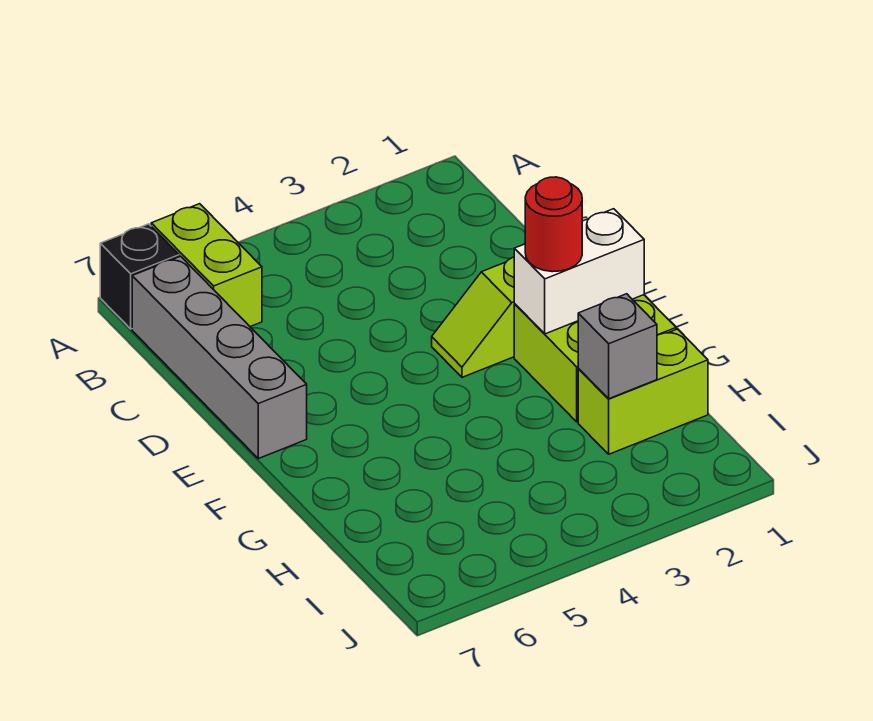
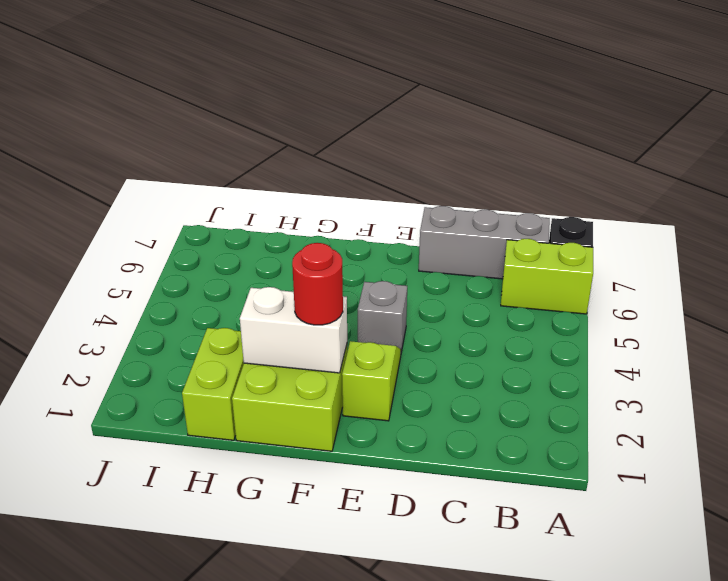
grey 1x4 brick [132,256,307,459] -> grey 1x3 brick [419,206,550,279]
white 1x2 brick [514,209,644,334] -> white 1x2 brick turned to [240,287,347,373]
grey 1x1 brick [578,294,657,399] -> grey 1x1 brick moved to [358,281,407,352]

